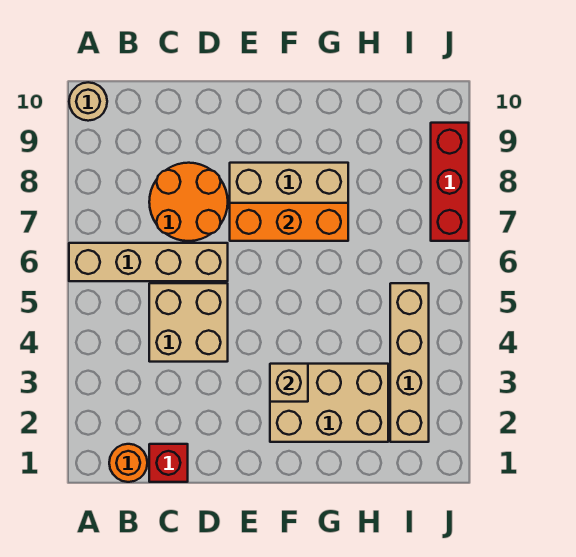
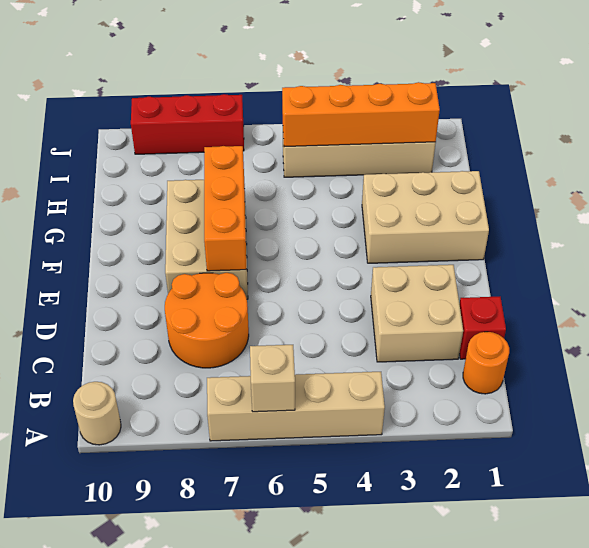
tan 1x4 brick [69,243,228,281] -> tan 1x4 brick turned to [207,372,385,441]
tan 2x2 brick [149,283,228,362] -> tan 2x2 brick moved to [371,265,463,362]
tan 2x3 brick [270,364,388,442] -> tan 2x3 brick turned to [362,171,489,263]
tan 1x1 brick [270,364,308,402] -> tan 1x1 brick moved to [250,345,295,412]
none -> orange 1x4 brick [282,82,440,147]

